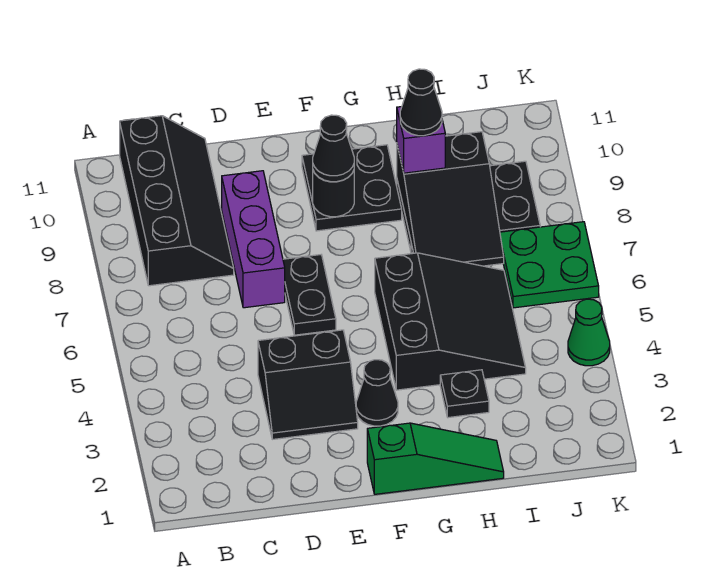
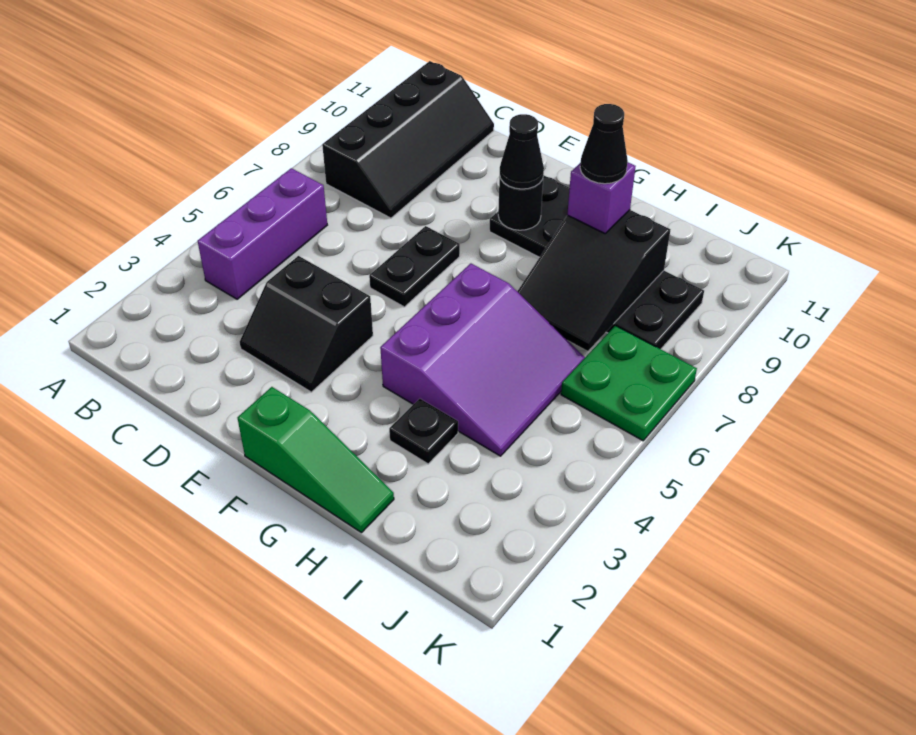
purple 1x3 brick [222,171,285,308] -> purple 1x3 brick moved to [198,168,327,299]
black 1x1 cone [356,360,398,426] -> none
black 3x3 slope [375,253,526,390] -> purple 3x3 slope [380,263,585,456]
green 1x1 cone [568,299,610,366] -> none

